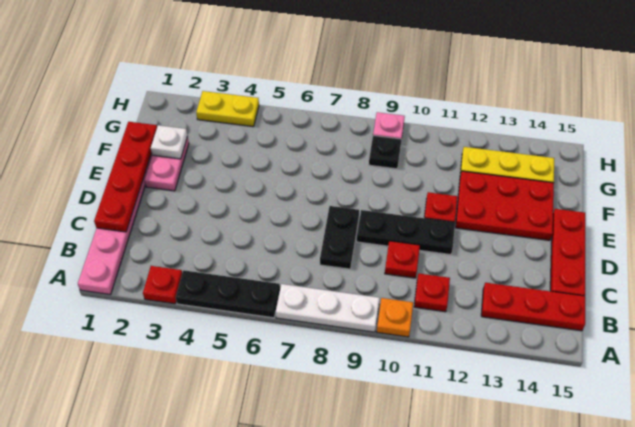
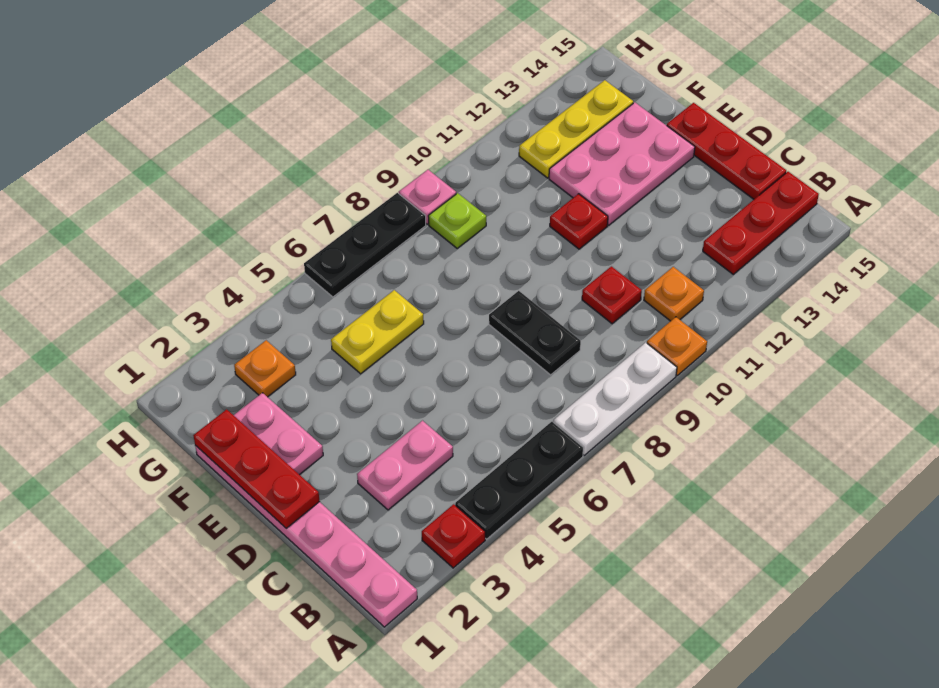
red 1x1 plate [414,274,450,312] -> orange 1x1 plate [644,267,704,321]
red 1x4 plate [94,122,157,232] -> red 1x3 plate [193,409,320,528]
none -> pink 1x2 plate [357,421,453,510]
black 1x3 plate [357,210,455,255] -> black 1x3 plate moved to [304,193,426,297]
red 2x3 plate [455,171,554,240] -> pink 2x3 plate [549,103,695,225]
white 1x1 plate [151,125,188,159] -> none
none -> orange 1x1 plate [234,340,296,397]
black 1x1 plate [369,135,402,169] -> lime 1x1 plate [428,193,486,248]
yellow 1x2 plate [196,91,259,127] -> yellow 1x2 plate moved to [331,290,424,374]

